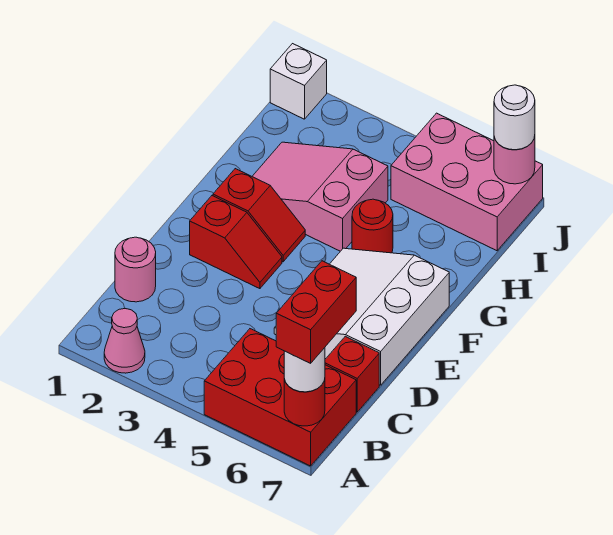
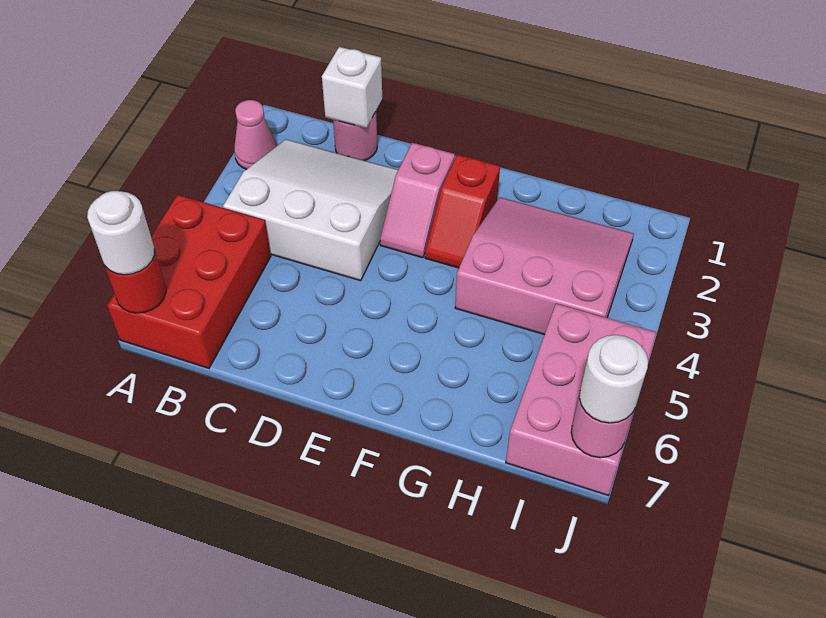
red 1x2 brick [276,261,356,363] -> none
red 1x1 brick [325,336,379,412] -> none
white 3x3 slope [274,248,449,385] -> white 3x3 slope moved to [223,140,398,281]
red 1x2 slope [190,196,282,289] -> pink 1x2 slope [380,143,455,258]
pink 2x3 slope [252,142,388,251] -> pink 3x3 slope [455,197,634,335]
red 1x1 round brick [352,199,393,253] -> none
white 1x1 brick [270,44,327,119] -> white 1x1 brick moved to [322,47,382,128]

